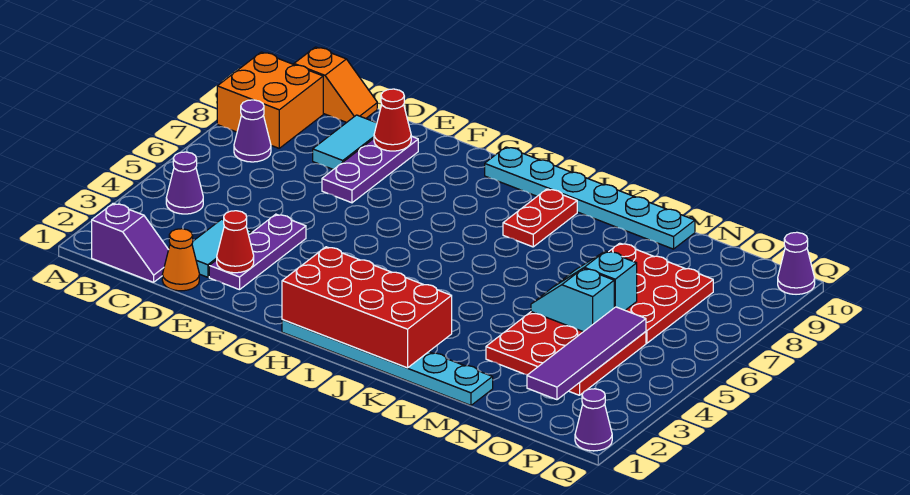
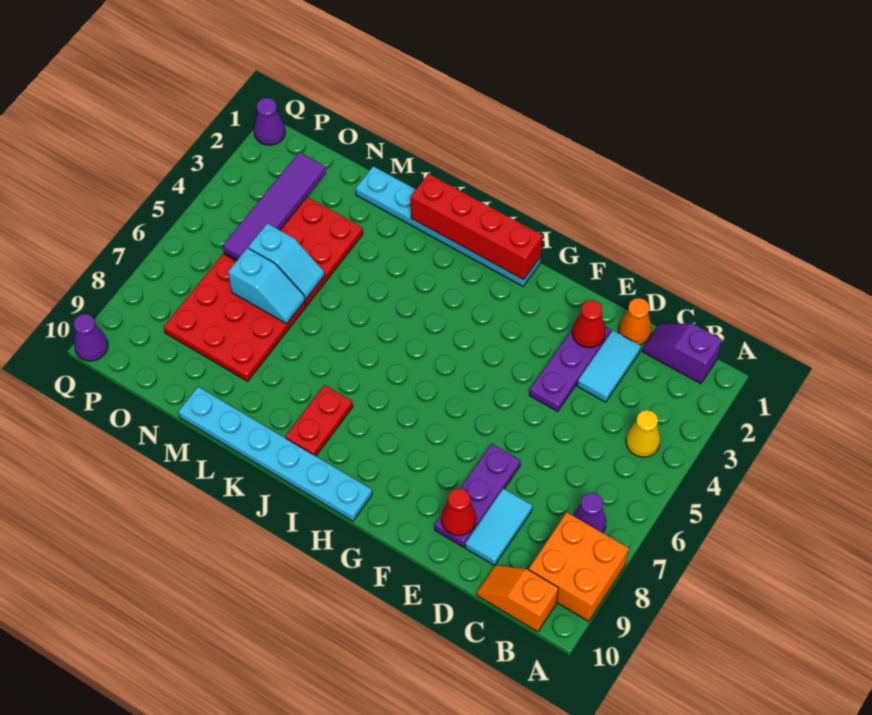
purple 1x1 cone [166,152,203,214] -> yellow 1x1 cone [626,410,660,457]
red 2x4 brick [282,247,452,368] -> red 1x4 brick [411,174,542,280]

